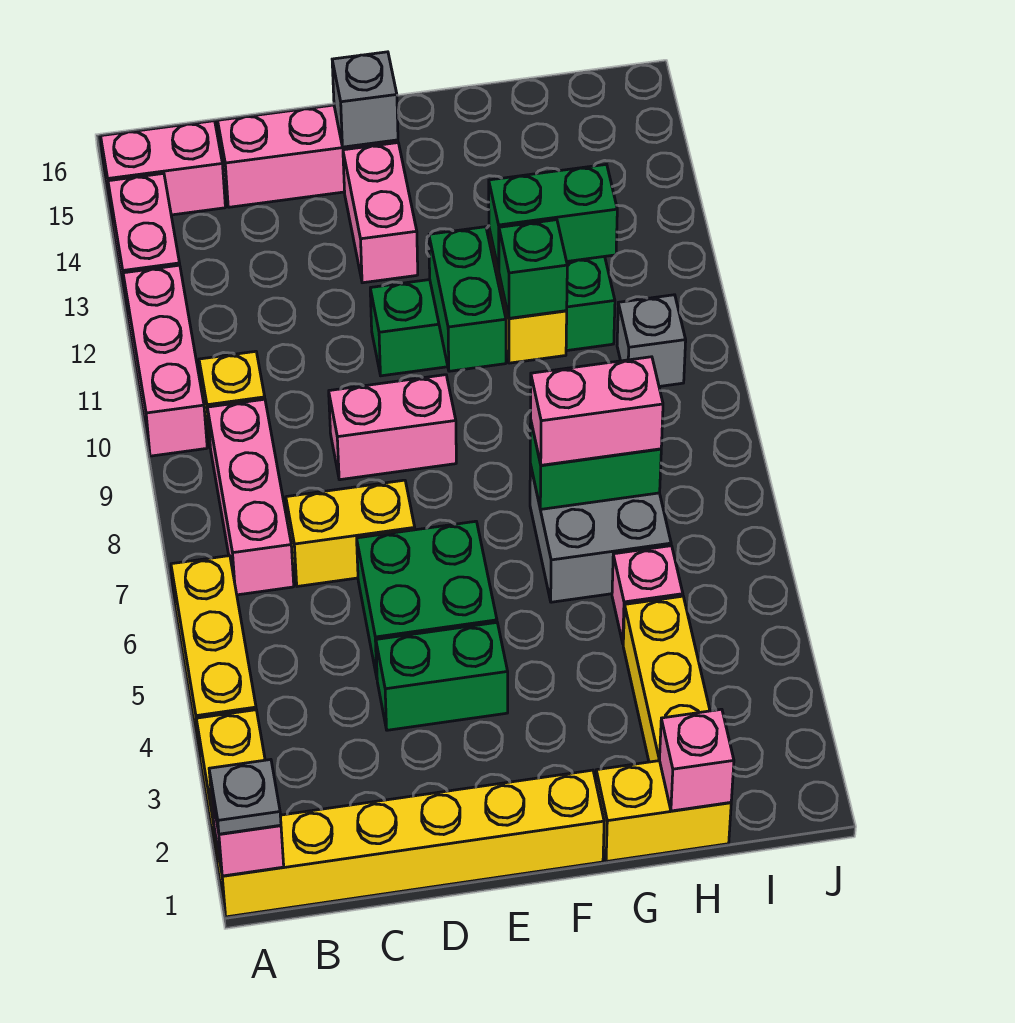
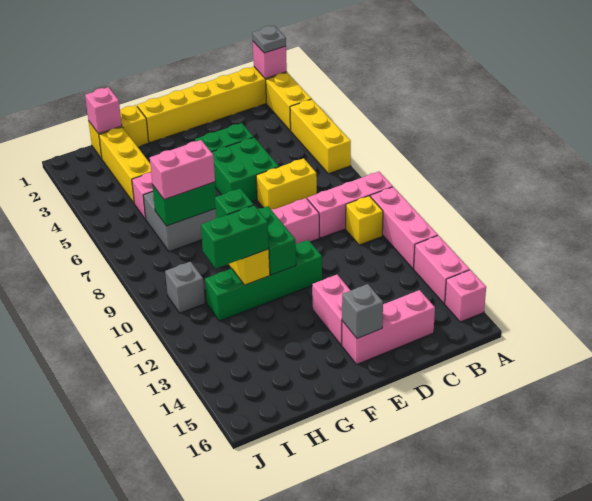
pink 1x2 brick [101,121,225,221] -> pink 1x1 brick [445,270,486,322]
pink 1x3 brick [207,399,294,595] -> pink 1x3 brick turned to [307,172,393,238]

